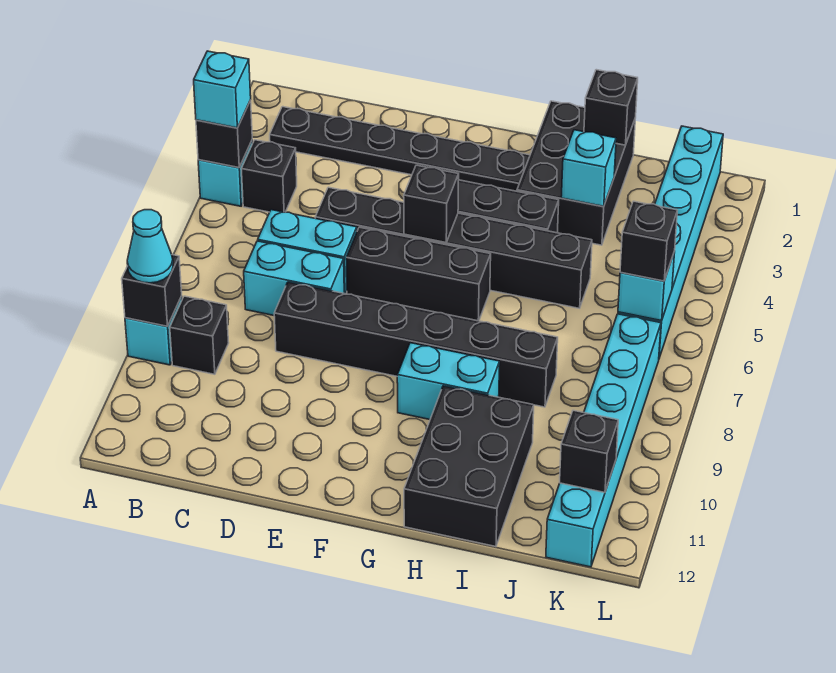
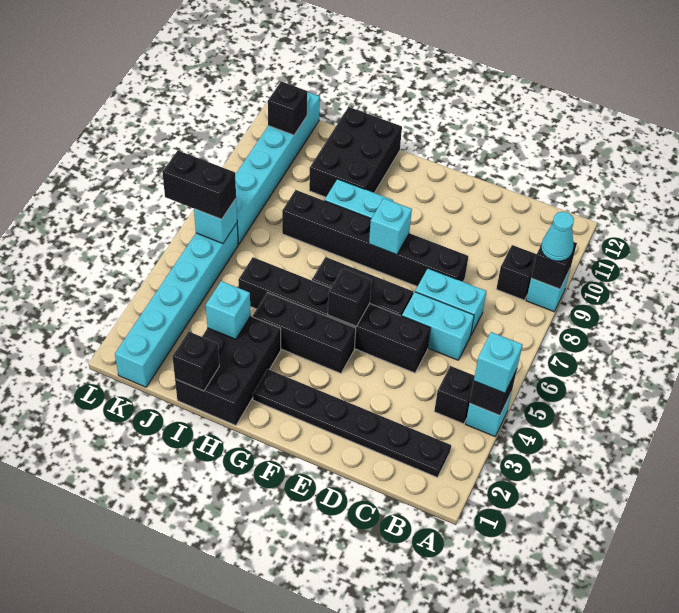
none -> cyan 1x1 brick [369,199,412,255]
black 1x1 brick [620,201,677,281] -> black 1x2 brick [162,151,236,219]

